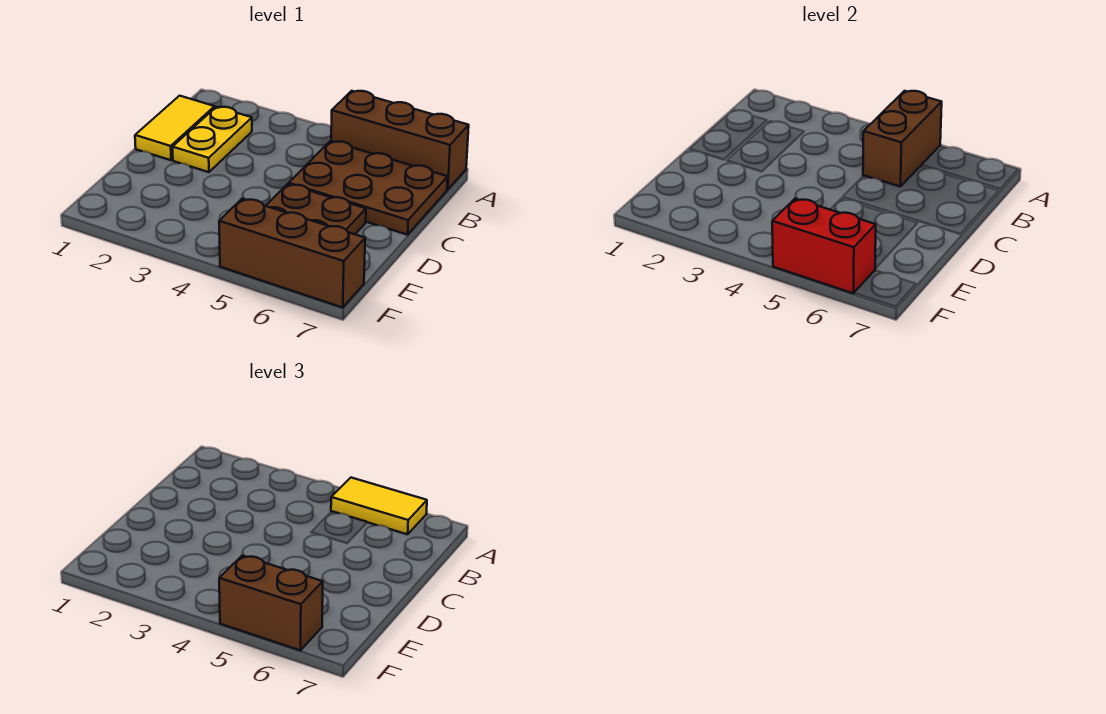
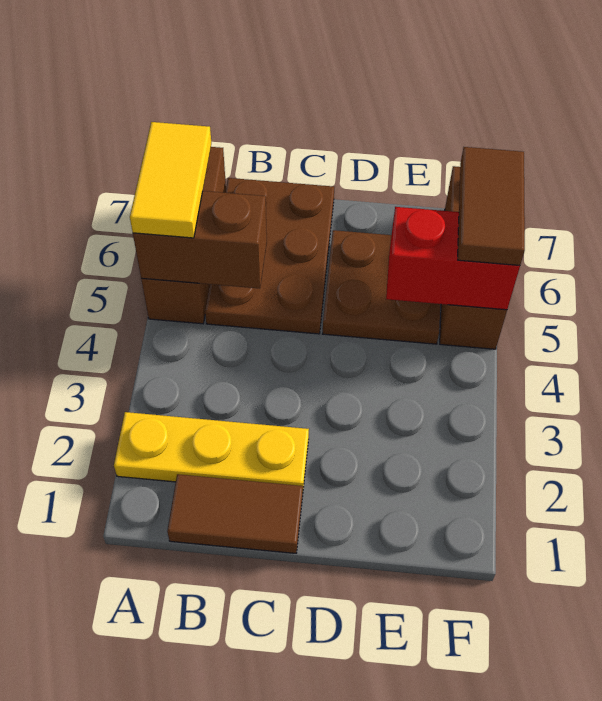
yellow 1x2 tile [135,96,215,160] -> brown 1x2 tile [167,474,303,553]
yellow 1x2 plate [173,107,252,172] -> yellow 1x3 plate [114,412,309,487]
red 1x2 brick [772,199,876,293] -> red 1x2 brick turned to [386,207,520,310]
brown 1x2 brick [219,556,323,650] -> brown 1x2 tile [458,147,525,265]

